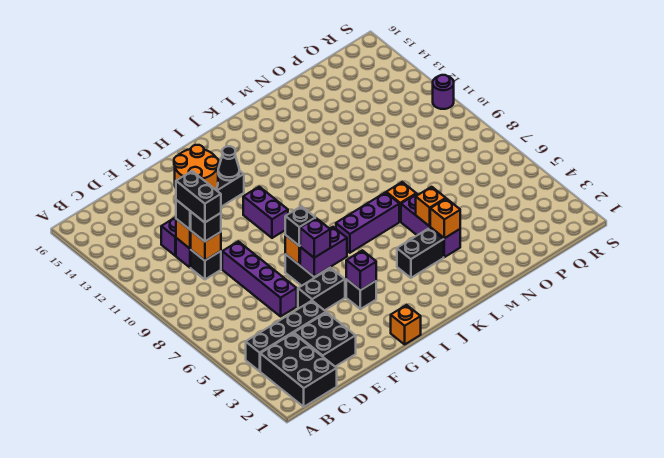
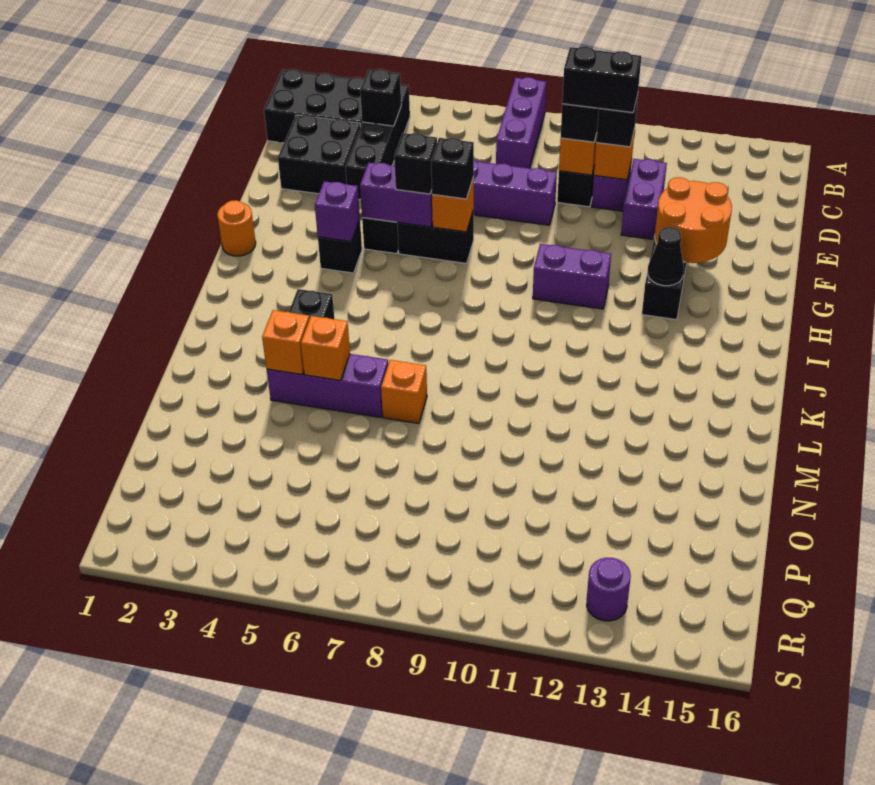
none -> black 1x1 brick [360,69,401,126]
purple 1x2 brick [300,227,347,277] -> purple 1x2 brick turned to [360,163,433,227]
purple 1x1 brick [300,218,330,258] -> black 1x1 brick [394,133,437,194]
orange 1x1 brick [391,305,421,344] -> orange 1x1 round brick [217,200,256,256]
purple 1x3 brick [336,192,399,253] -> purple 1x3 brick moved to [496,77,546,168]
purple 1x1 round brick [433,75,454,109] -> purple 1x1 round brick moved to [587,558,631,621]

